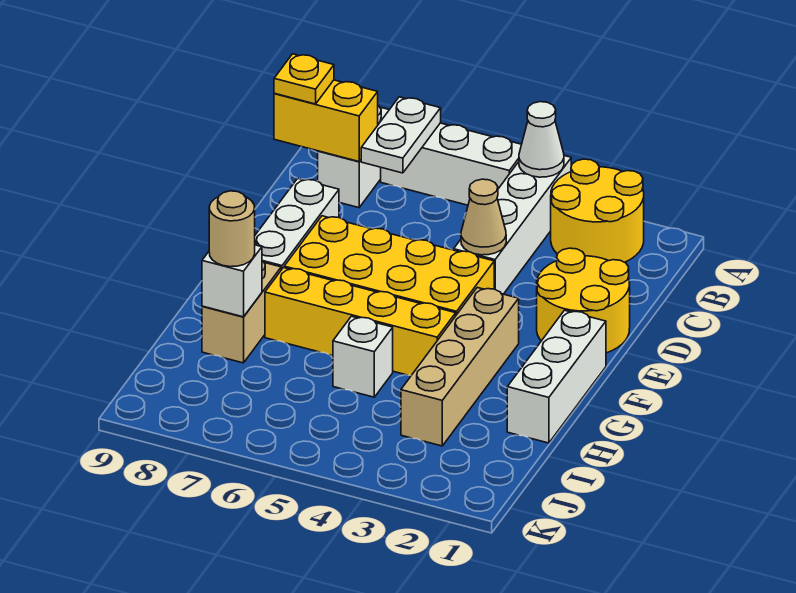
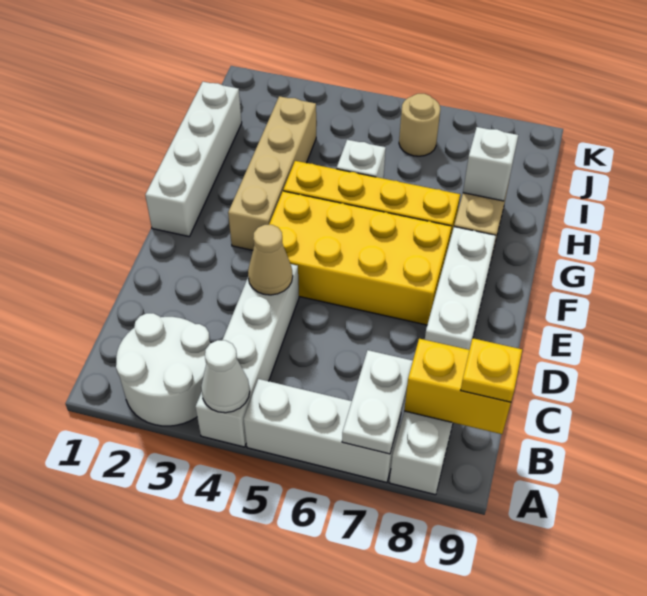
yellow 2x2 round brick [551,159,644,262] -> white 2x2 round brick [116,313,210,426]
yellow 2x2 round brick [537,248,630,353] -> none
white 1x3 brick [507,310,606,443] -> white 1x4 brick [145,82,242,237]
tan 1x1 round brick [209,191,255,267] -> tan 1x1 round brick moved to [399,94,440,156]

